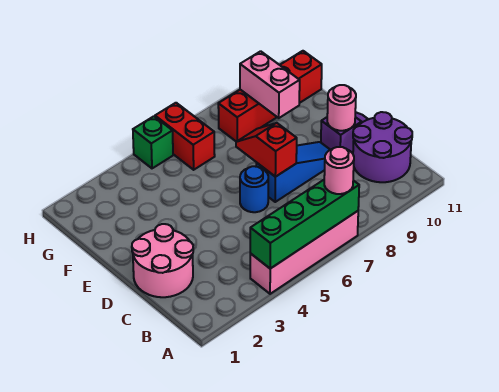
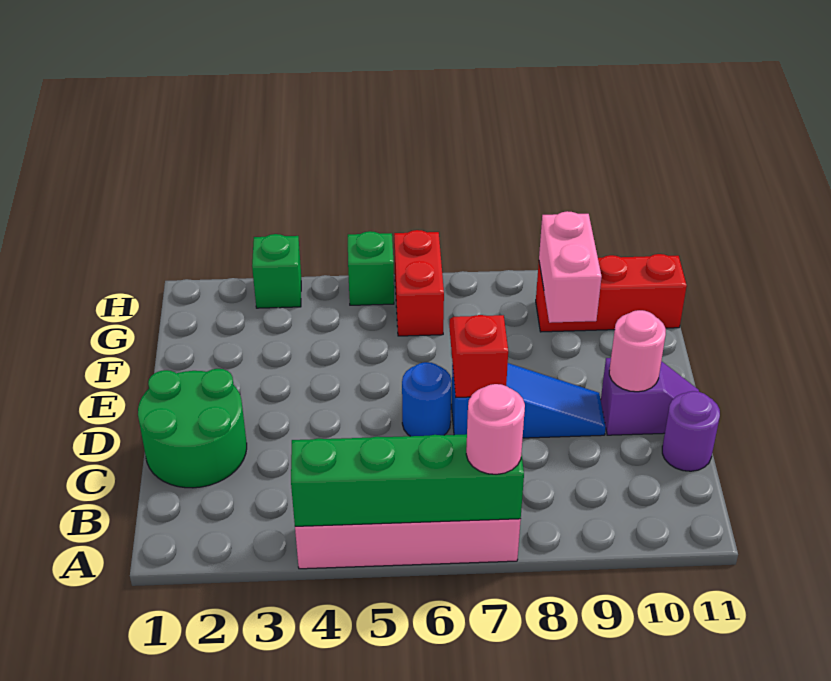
purple 2x2 round brick [353,112,412,182] -> purple 1x1 round brick [662,391,720,471]
pink 2x2 round brick [132,224,193,297] -> green 2x2 round brick [138,369,247,488]
red 1x4 brick [218,51,322,142] -> red 1x3 brick [536,254,687,332]
none -> green 1x1 brick [252,234,301,308]

